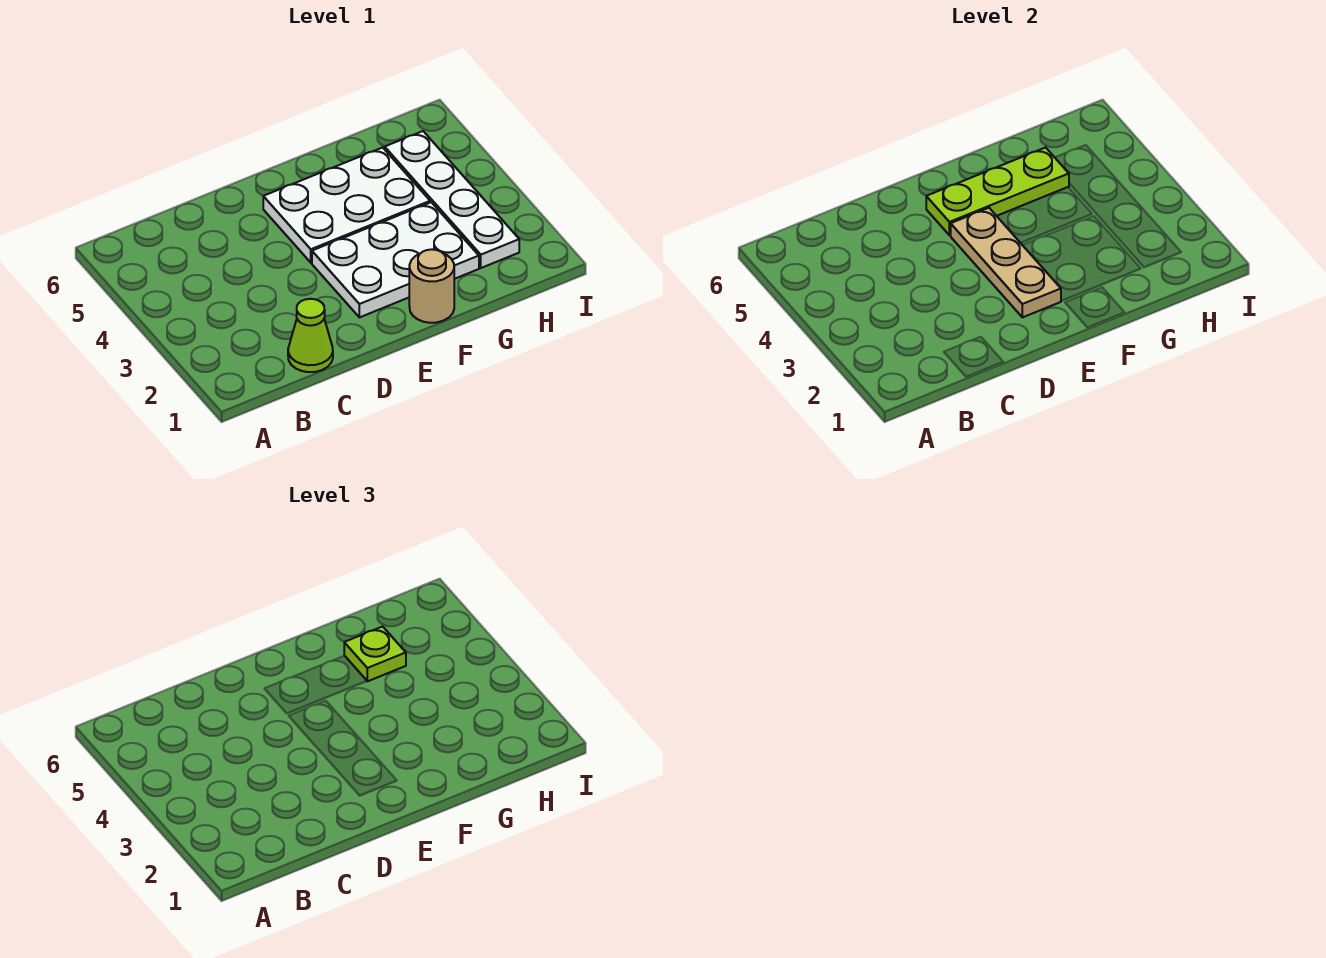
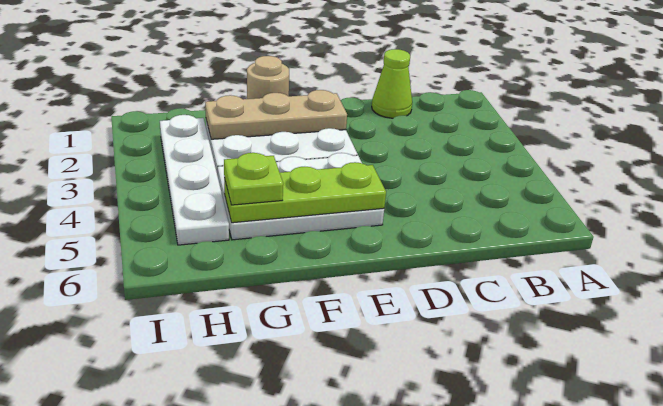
tan 1x3 plate [950,208,1061,317] -> tan 1x3 plate turned to [205,90,347,139]

